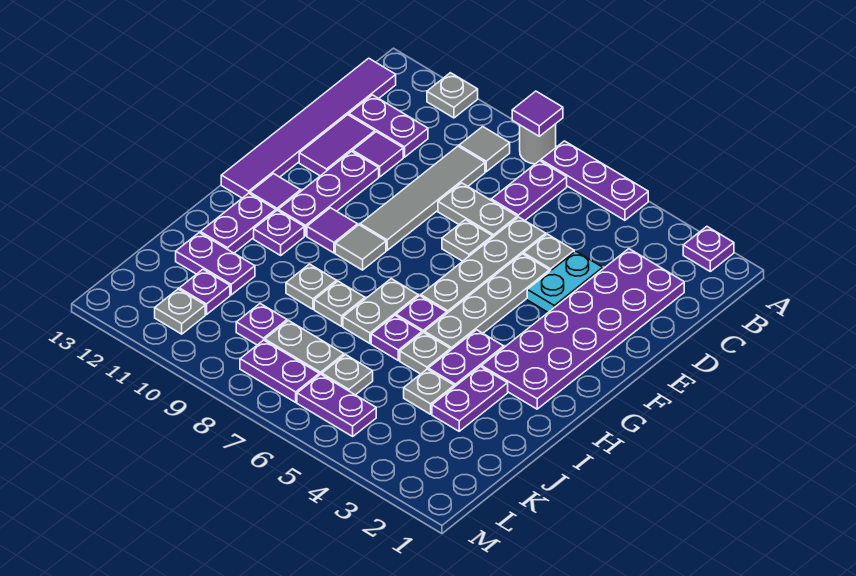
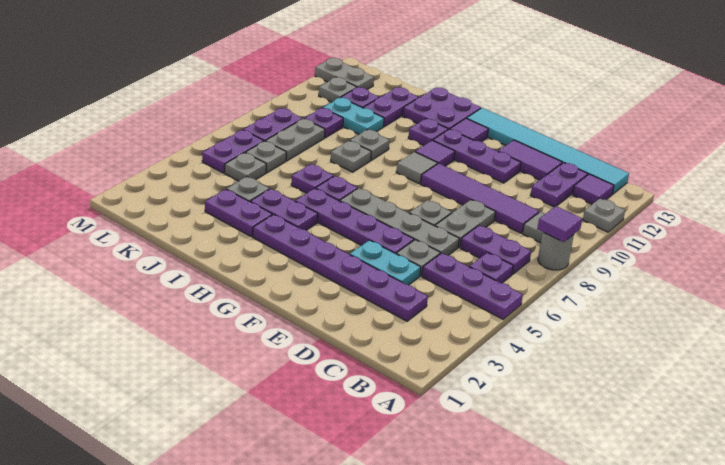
purple 1x1 plate [683,227,734,271] -> purple 1x1 plate moved to [469,252,513,283]
purple 1x3 plate [541,141,648,220] -> purple 1x3 plate turned to [422,253,523,319]
purple 1x6 tile [221,58,396,198] -> cyan 1x6 tile [467,108,629,194]
purple 2x6 plate [482,249,684,409] -> purple 1x6 plate [253,214,428,321]
grey 1x4 tile [360,146,485,250] -> purple 1x4 tile [421,163,539,233]
purple 1x1 tile [353,132,403,177] -> purple 1x1 tile moved to [573,174,614,204]
grey 1x4 plate [425,254,550,350] -> purple 1x4 plate [295,188,414,254]
grey 1x2 plate [343,279,418,343] -> grey 1x2 plate moved to [315,58,374,90]
purple 1x2 plate [200,193,276,253] -> purple 2x2 plate [403,87,481,130]
grey 1x1 plate [400,332,451,374] -> grey 1x1 plate moved to [225,153,266,181]
none -> cyan 1x2 plate [323,98,384,134]

